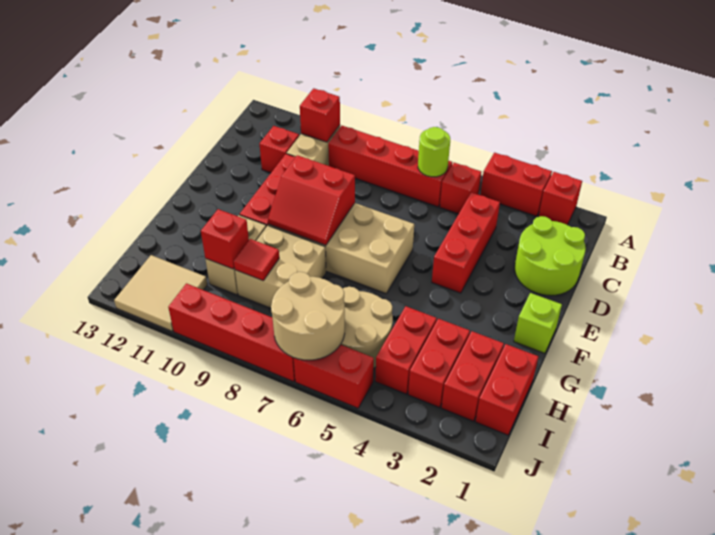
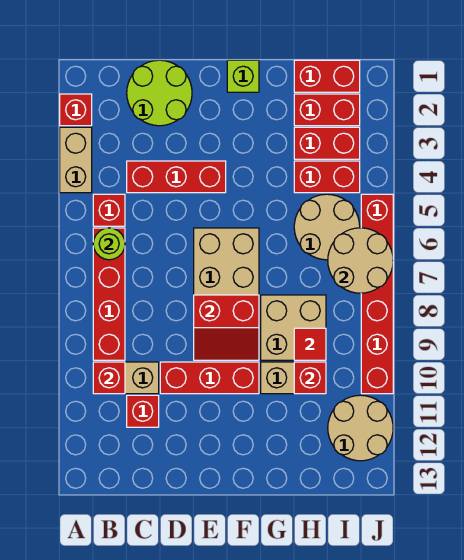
red 1x2 brick [480,153,552,216] -> tan 1x2 brick [60,127,92,193]
red 2x2 slope [268,155,355,245] -> red 2x2 slope turned to [194,295,259,360]
tan 2x2 tile [114,255,207,331] -> tan 2x2 round brick [328,395,393,461]

